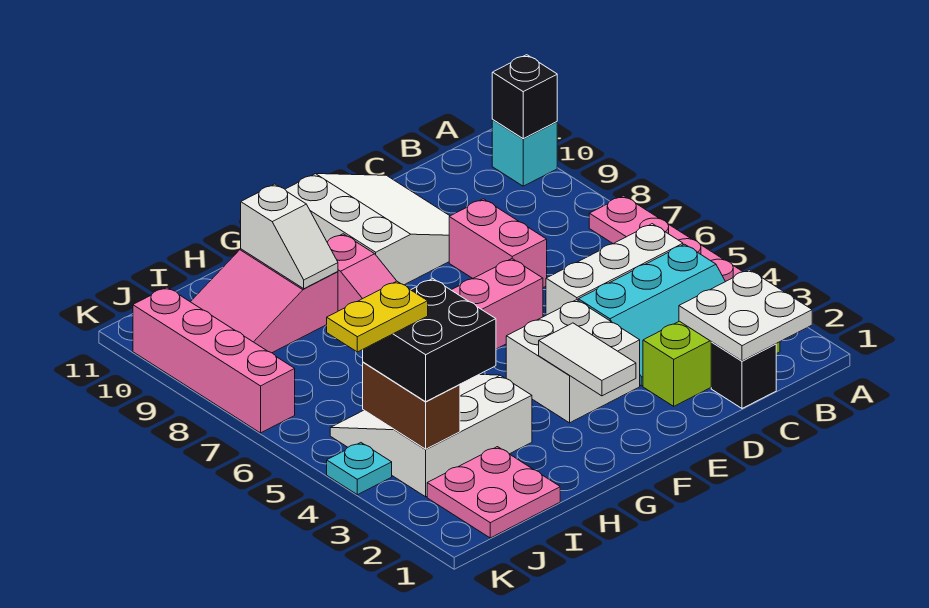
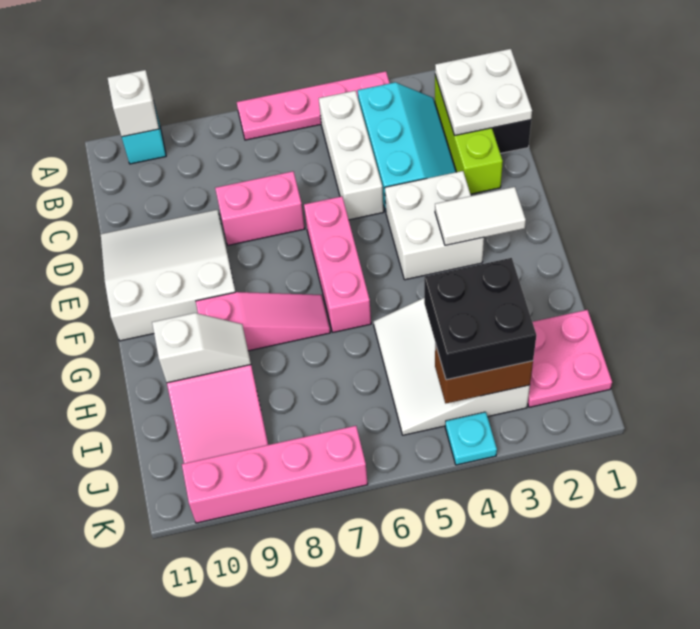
black 1x1 brick [492,55,557,139] -> white 1x1 brick [108,70,159,137]
yellow 1x2 plate [327,281,428,352] -> none

